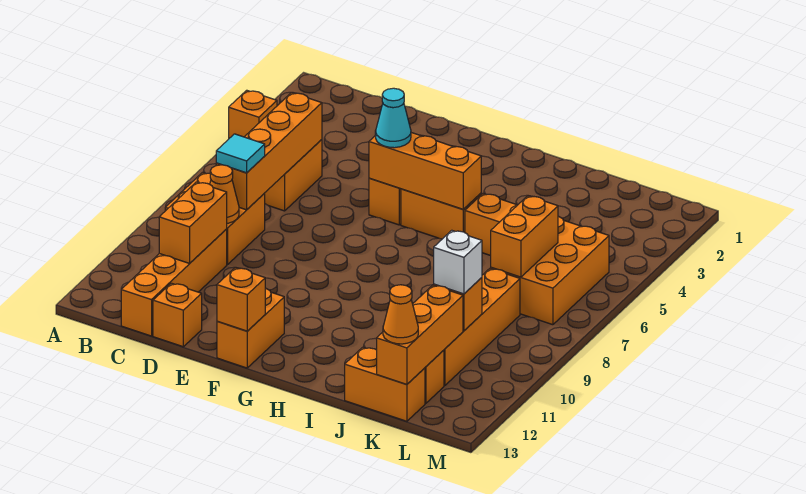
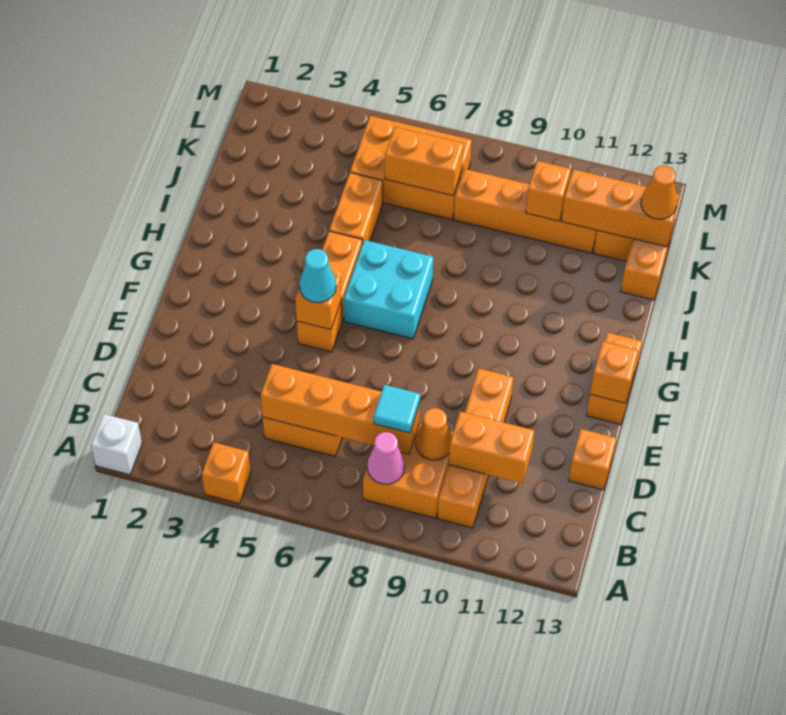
none -> pink 1x1 cone [367,432,405,484]
orange 1x4 brick [121,229,227,336] -> orange 1x4 brick turned to [437,369,513,528]
orange 1x3 brick [369,133,481,209] -> orange 1x1 brick [295,275,341,330]
orange 1x2 brick [217,288,284,368] -> orange 1x2 brick turned to [586,332,642,424]
none -> cyan 2x2 brick [344,240,433,339]
white 1x1 brick [434,230,482,294] -> white 1x1 brick moved to [91,414,142,475]

